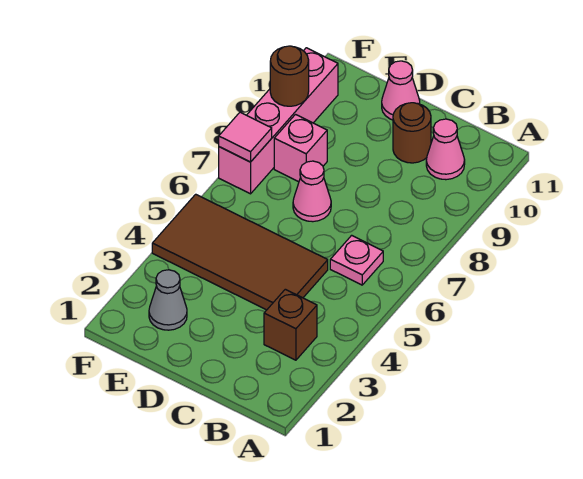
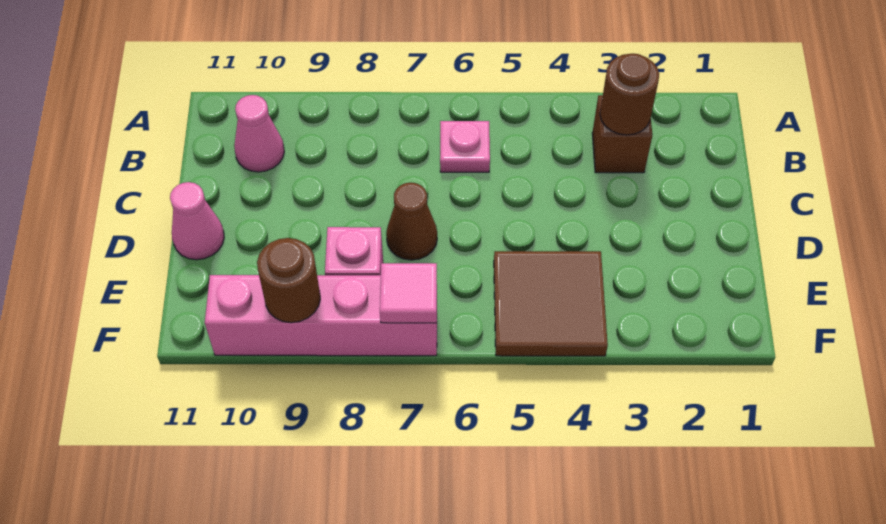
brown 2x4 tile [152,194,328,310] -> brown 2x2 tile [494,251,608,356]
brown 1x1 round brick [393,103,431,163] -> brown 1x1 round brick moved to [600,54,659,135]
pink 1x1 cone [293,161,331,222] -> brown 1x1 cone [386,183,437,260]
grey 1x1 cone [149,270,187,330] -> none

